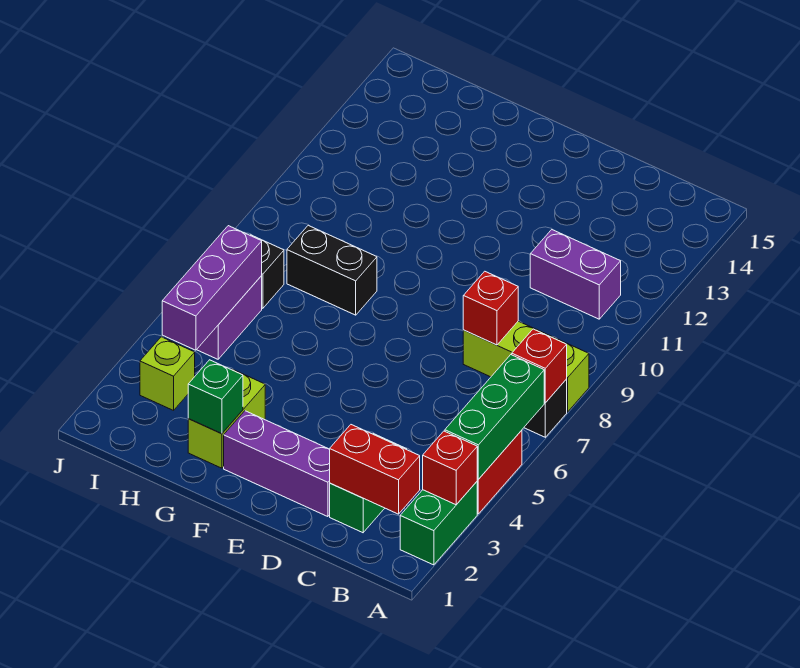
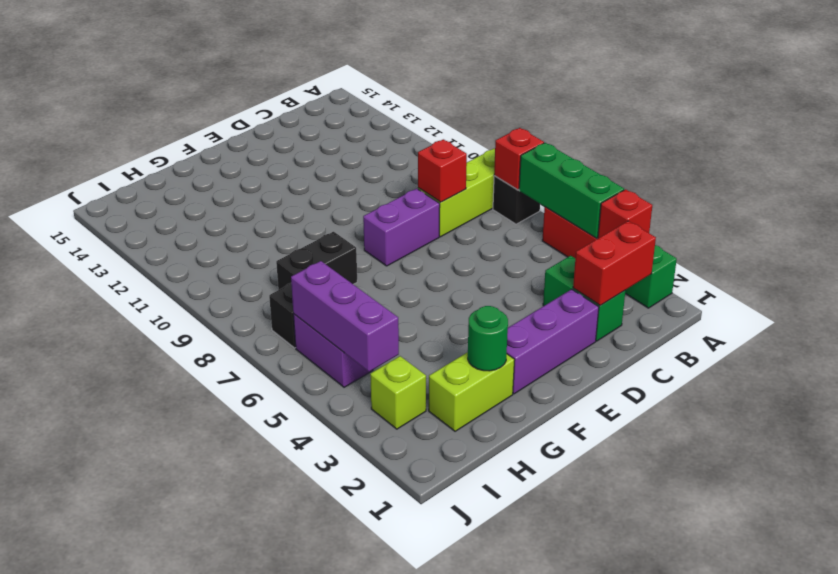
purple 1x2 brick [530,230,621,319] -> purple 1x2 brick moved to [363,189,440,266]
lime 1x2 brick [188,369,265,468] -> lime 1x2 brick turned to [429,352,515,431]
green 1x1 brick [188,360,243,434] -> green 1x1 round brick [468,306,508,371]

